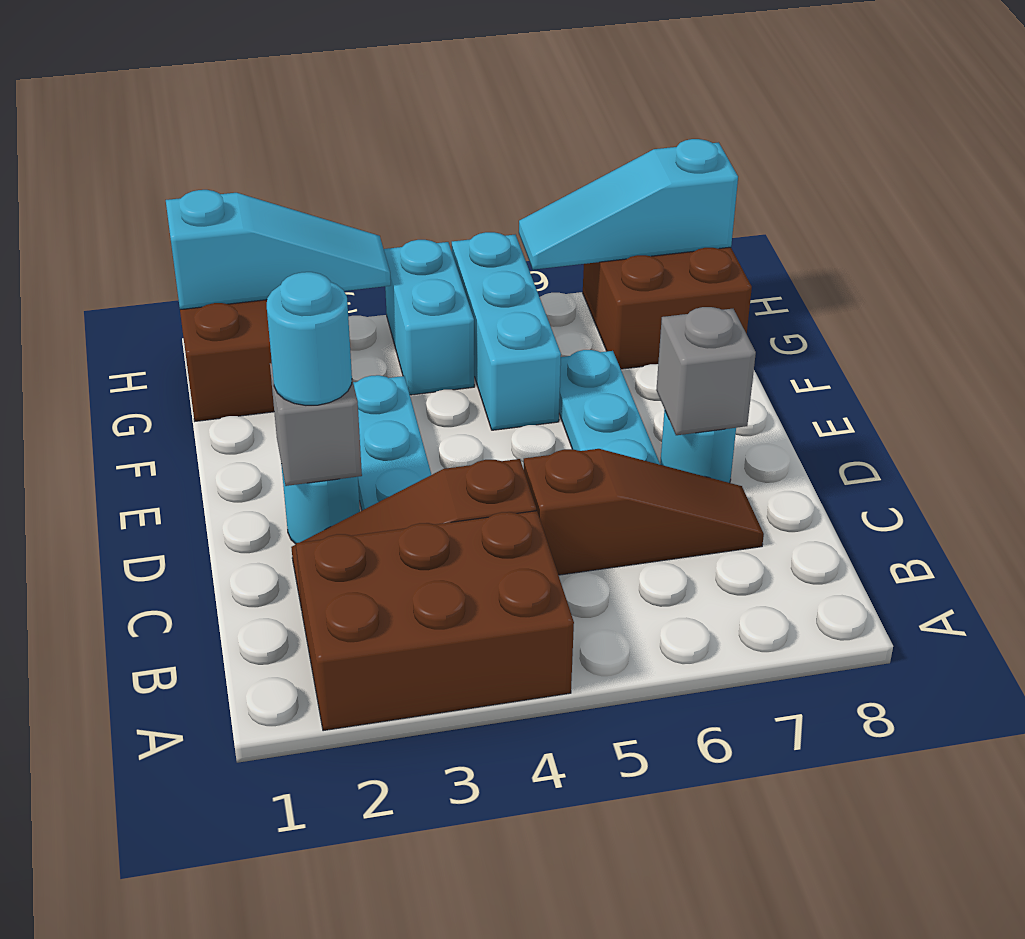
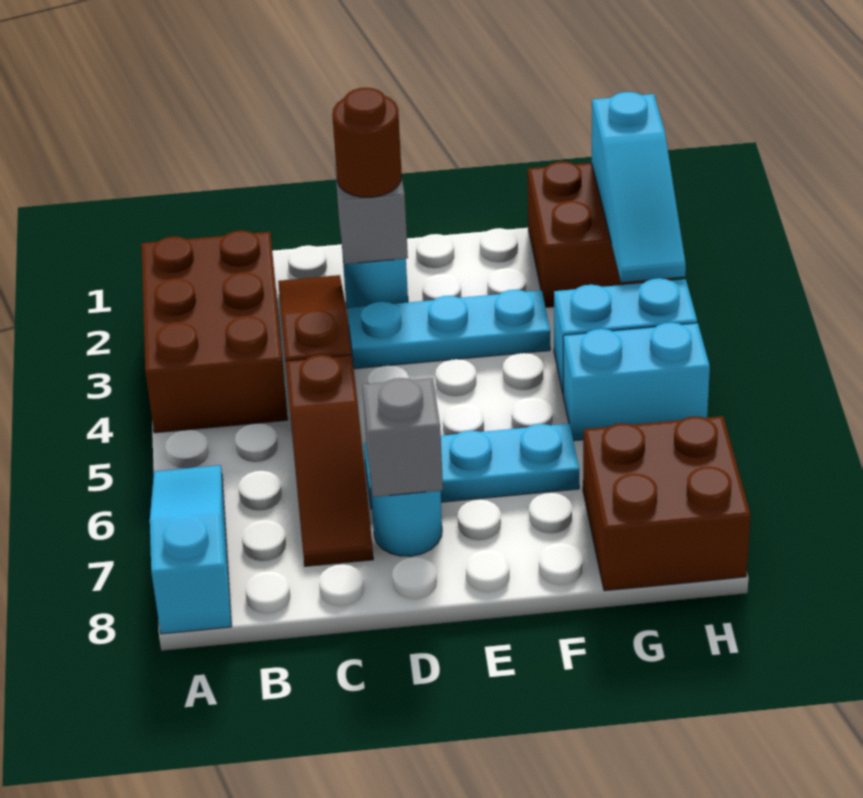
cyan 1x1 round brick [267,272,352,405] -> brown 1x1 round brick [332,88,402,197]
cyan 1x3 brick [452,232,561,430] -> cyan 1x2 brick [563,323,710,441]
cyan 1x3 slope [519,139,738,270] -> cyan 1x3 slope moved to [150,465,231,634]

